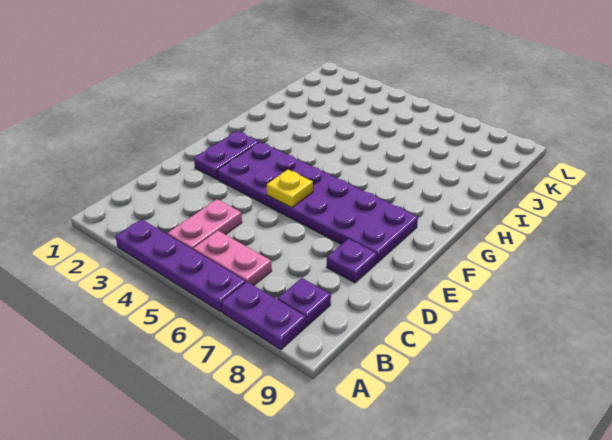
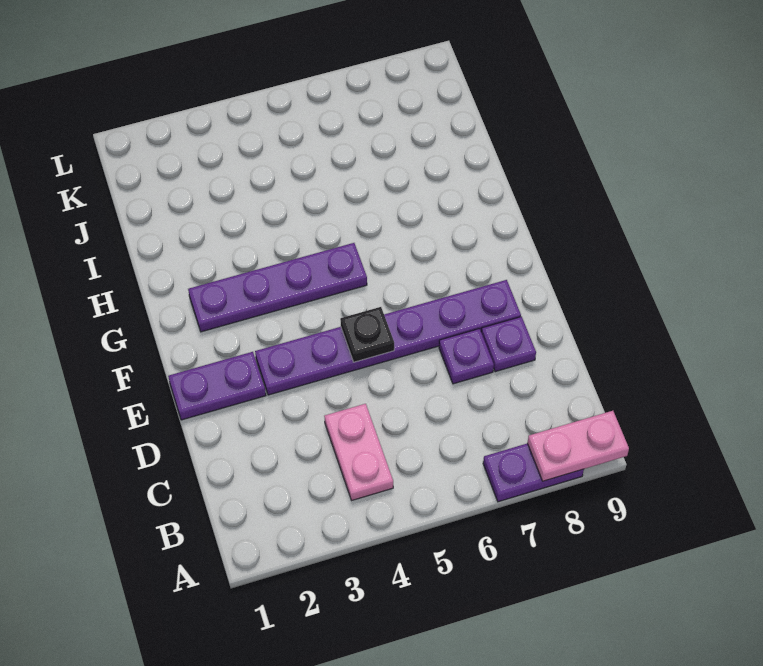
purple 1x4 plate [116,219,246,312] -> purple 1x4 plate moved to [188,243,367,332]
pink 1x2 plate [193,231,272,285] -> pink 1x2 plate moved to [528,411,629,481]
purple 1x1 plate [278,278,331,326] -> purple 1x1 plate moved to [439,329,494,384]
purple 1x2 plate [194,131,259,179] -> purple 1x2 plate turned to [168,352,266,420]
purple 2x6 plate [217,142,418,263] -> purple 1x6 plate [255,280,521,395]
yellow 1x1 plate [267,170,313,208] -> black 1x1 plate [340,307,394,362]

